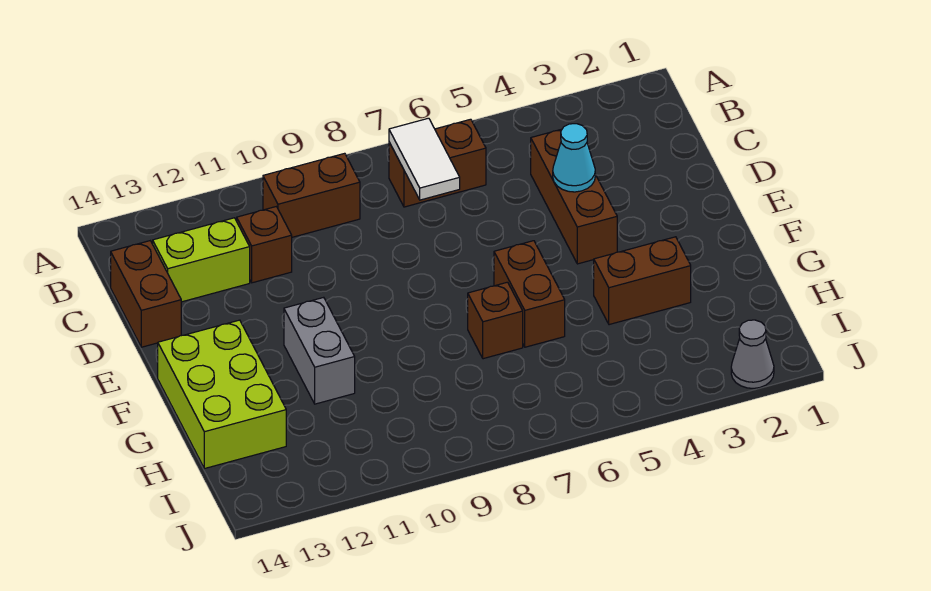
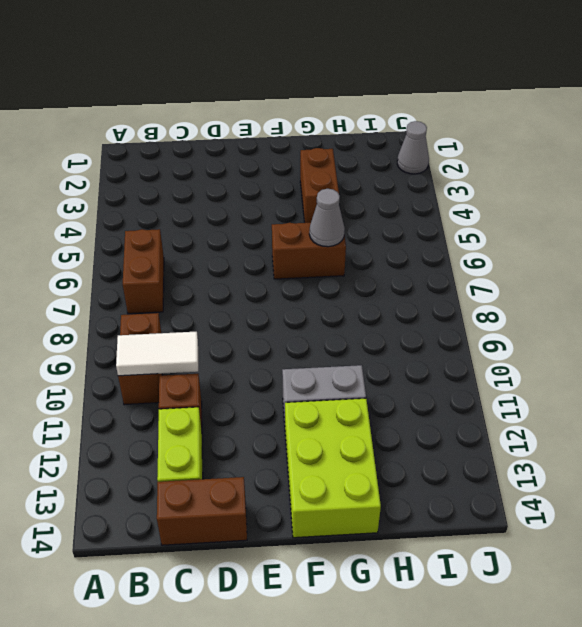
white 1x2 tile [389,118,460,200] -> white 1x2 tile moved to [116,332,198,376]
brown 1x3 brick [531,129,617,264] -> none
cyan 1x1 cone [553,124,595,192] -> none
lime 2x3 brick [158,320,286,469] -> lime 2x3 brick turned to [285,398,381,538]
none -> grey 1x1 cone [309,189,345,247]
brown 1x1 brick [468,282,523,359] -> none

